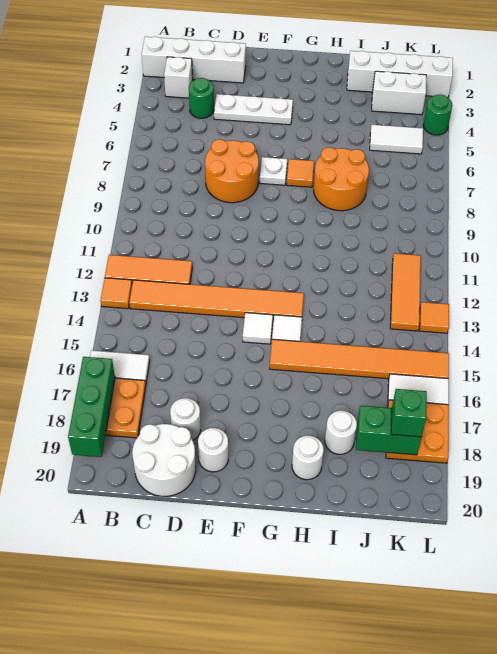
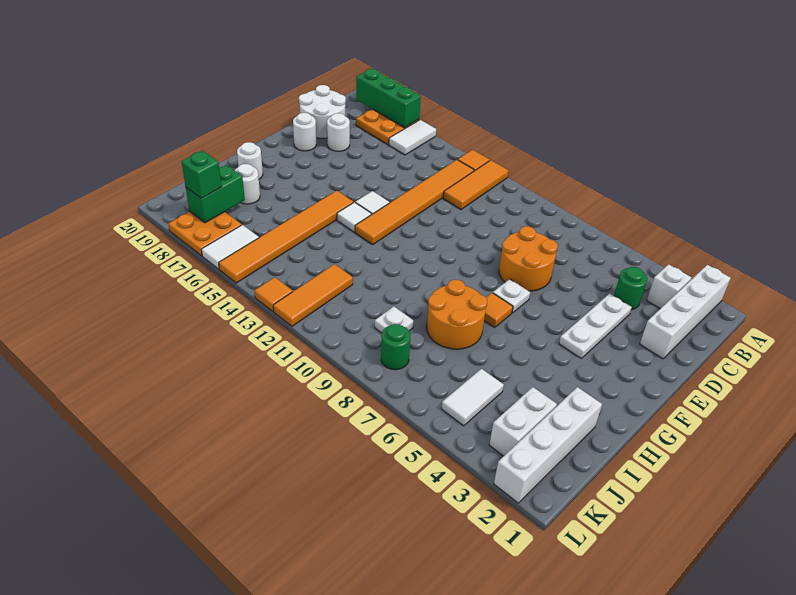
none -> white 1x1 plate [375,306,414,333]
orange 1x3 tile [390,253,421,331] -> orange 1x3 tile turned to [273,264,353,326]
green 1x1 round brick [423,95,452,135] -> green 1x1 round brick moved to [381,324,410,370]

